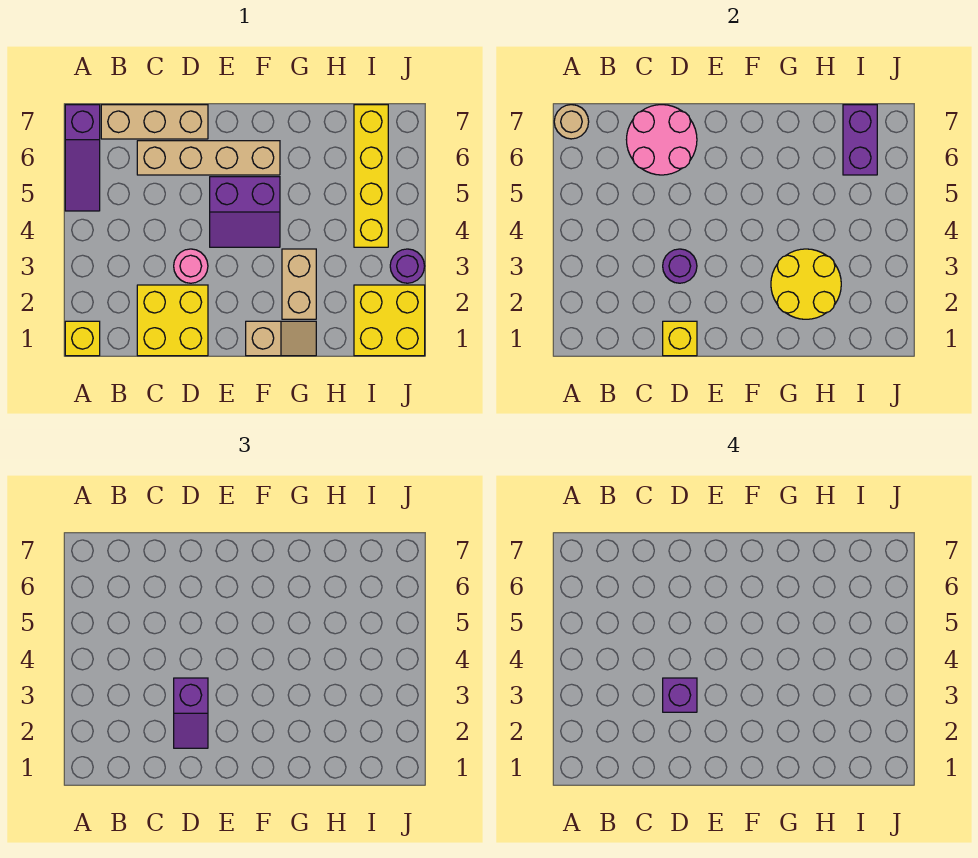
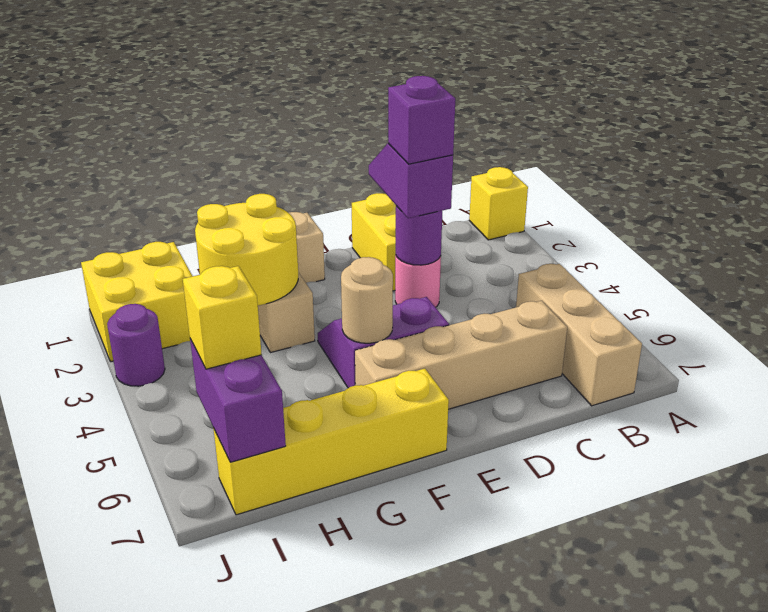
purple 1x3 slope [65,105,100,211] -> none
tan 1x1 round brick [554,105,589,139] -> tan 1x1 round brick moved to [341,257,393,343]
tan 1x3 brick [101,105,208,139] -> tan 1x3 brick turned to [516,264,642,406]
yellow 2x2 brick [137,285,208,356] -> yellow 1x2 brick [352,193,396,291]
pink 2x2 round brick [626,105,697,175] -> none
yellow 1x1 brick [663,321,697,356] -> yellow 1x1 brick moved to [183,266,262,369]
yellow 1x4 brick [354,105,388,247] -> yellow 1x4 brick turned to [213,369,449,515]

